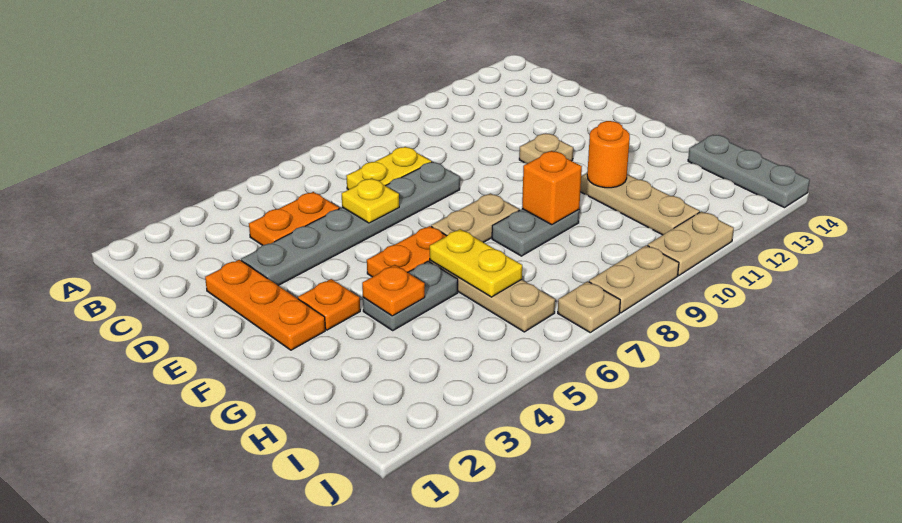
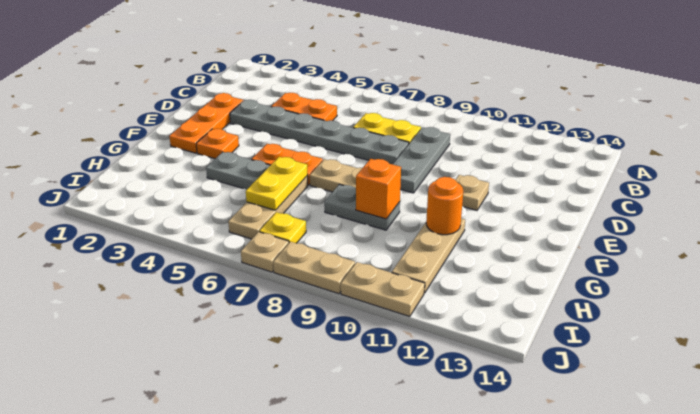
yellow 1x1 plate [342,178,399,223] -> yellow 1x1 plate moved to [259,212,306,243]
orange 1x1 plate [362,265,425,316] -> none
grey 1x3 plate [688,135,810,208] -> grey 1x3 plate moved to [393,127,450,193]

